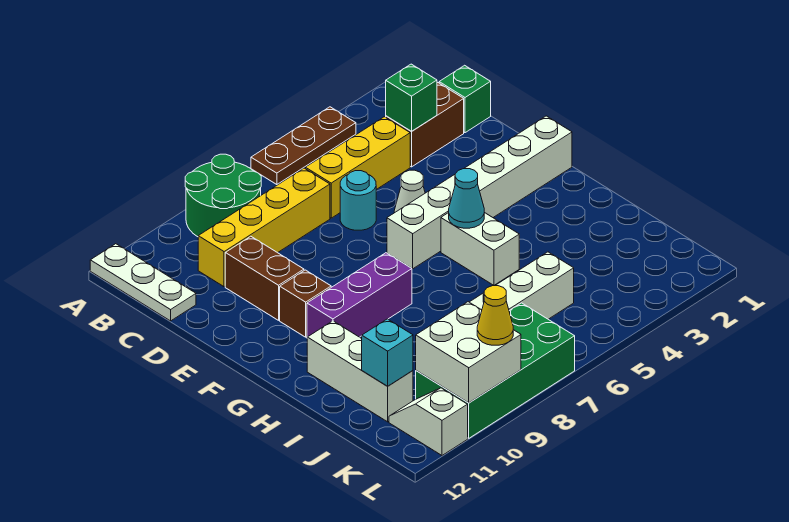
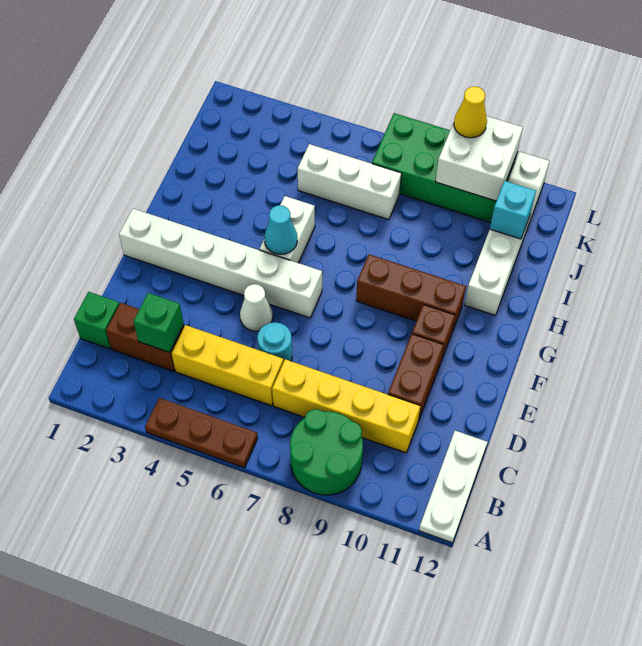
purple 1x3 brick [307,253,412,337] -> brown 1x3 brick [356,255,466,332]

